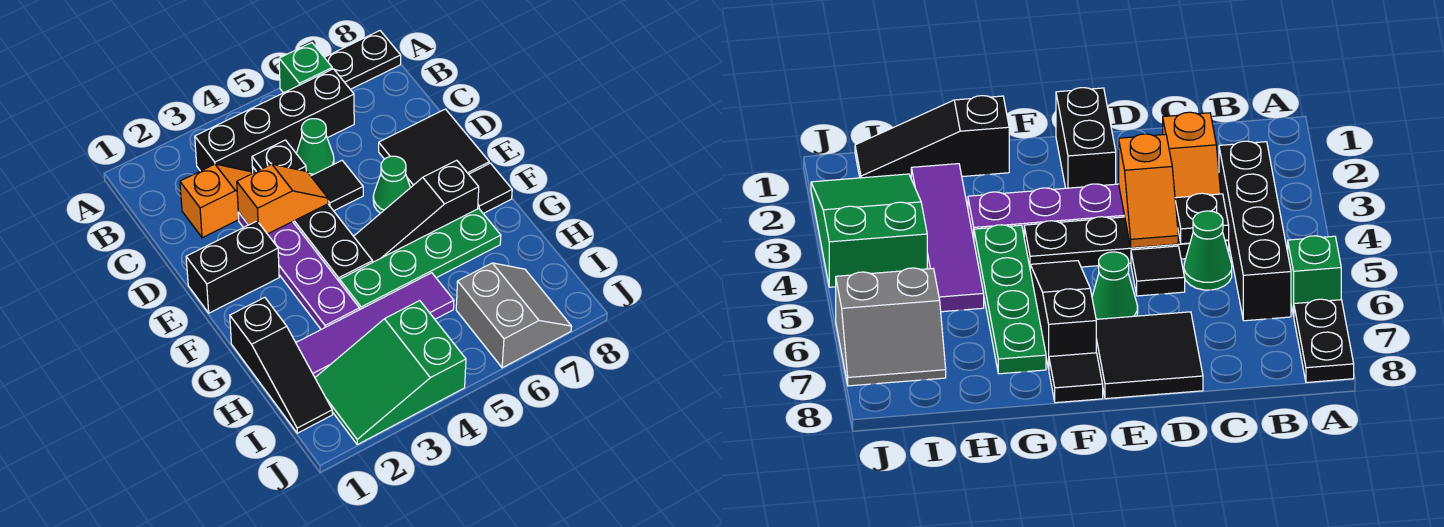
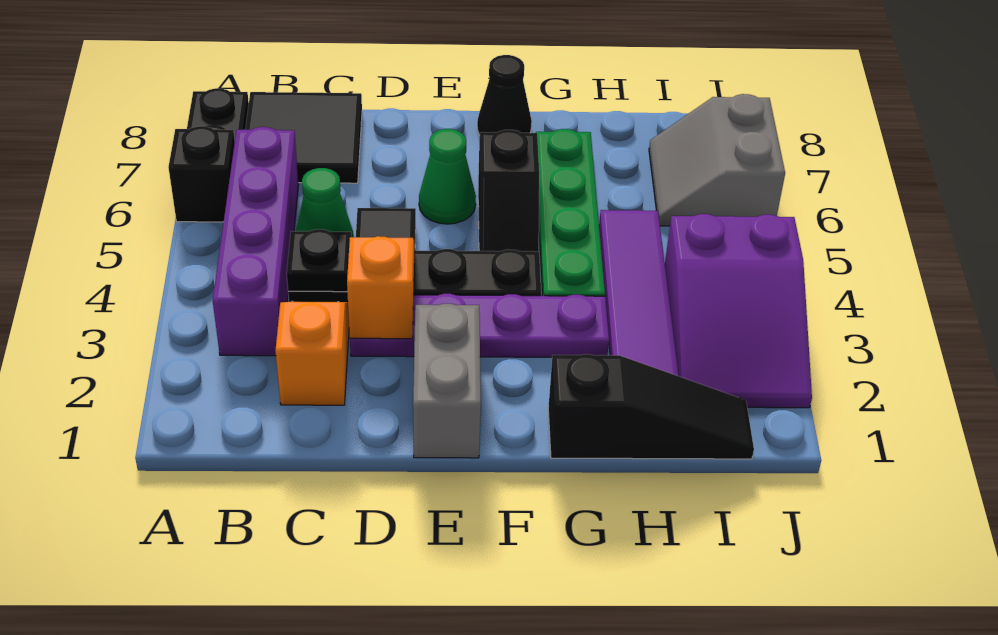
green 1x1 brick [279,43,332,93] -> black 1x1 brick [168,126,235,222]
black 1x4 brick [195,69,354,173] -> purple 1x4 brick [213,127,299,356]
black 2x2 tile [379,109,489,188] -> black 2x2 tile moved to [245,92,362,183]
black 1x2 brick [186,221,279,313] -> grey 1x2 brick [413,304,481,458]
black 1x3 slope [354,160,479,262] -> black 1x2 slope [478,130,539,252]
black 1x1 tile [469,163,512,214] -> black 1x1 cone [477,55,532,135]
green 2x3 slope [315,301,466,445] -> purple 2x3 slope [665,214,812,408]
grey 2x2 slope [456,263,572,368] -> grey 2x2 slope turned to [649,94,785,226]

